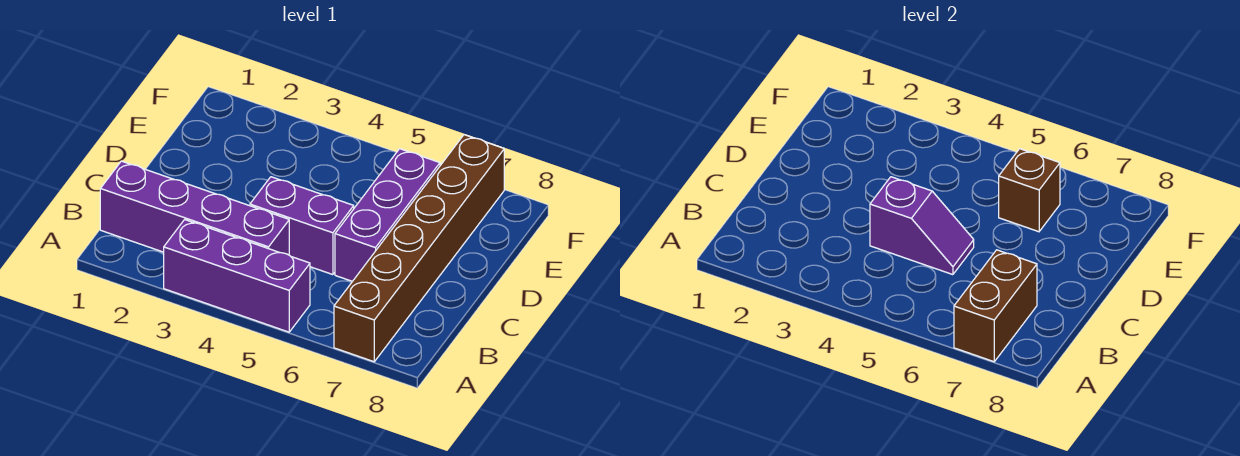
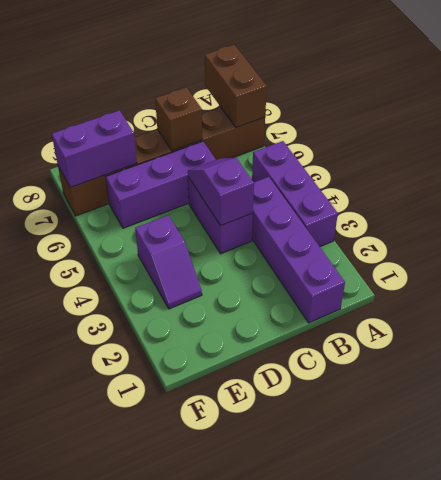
brown 1x2 brick [954,250,1037,362] -> brown 1x2 brick turned to [205,45,267,128]
none -> purple 1x2 slope [135,215,202,309]
brown 1x1 brick [999,149,1060,232] -> brown 1x1 brick moved to [155,87,202,151]
none -> purple 1x2 brick [52,110,137,187]

